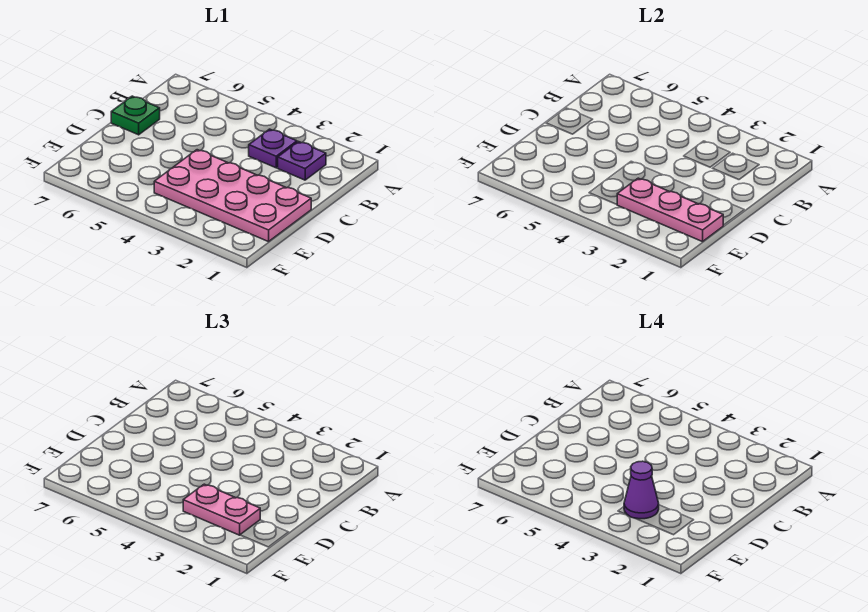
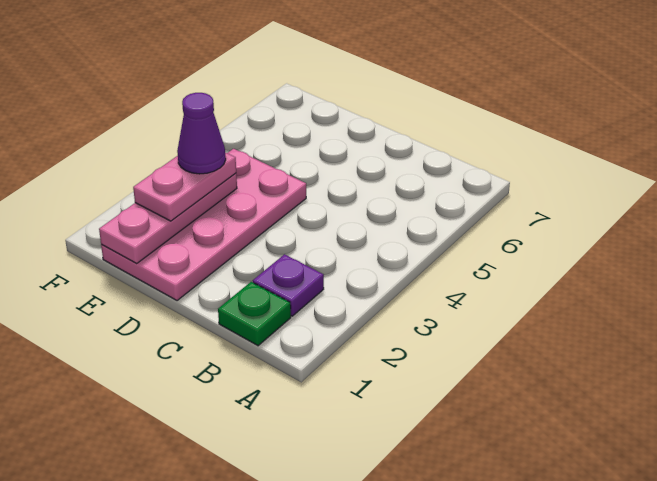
purple 1x1 plate [249,129,297,168] -> none
green 1x1 plate [111,96,160,135] -> green 1x1 plate moved to [218,282,291,346]

